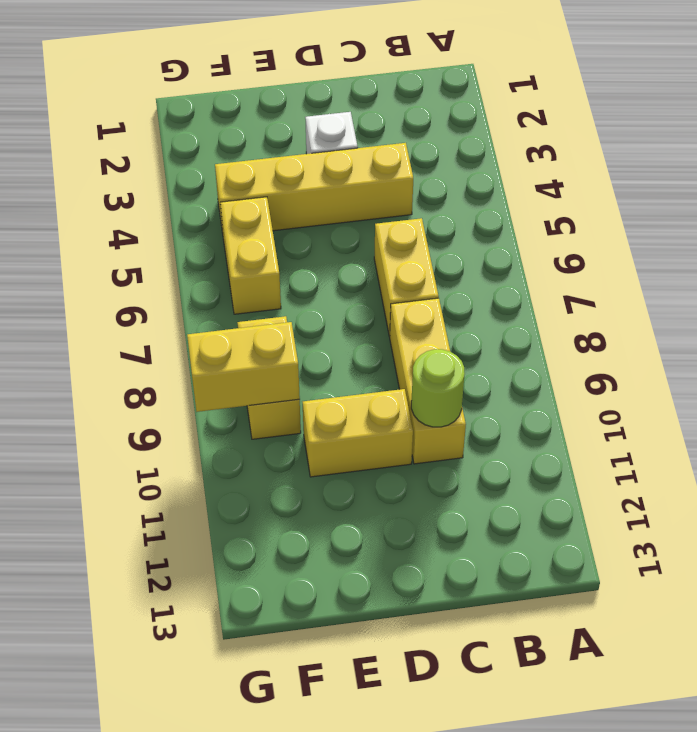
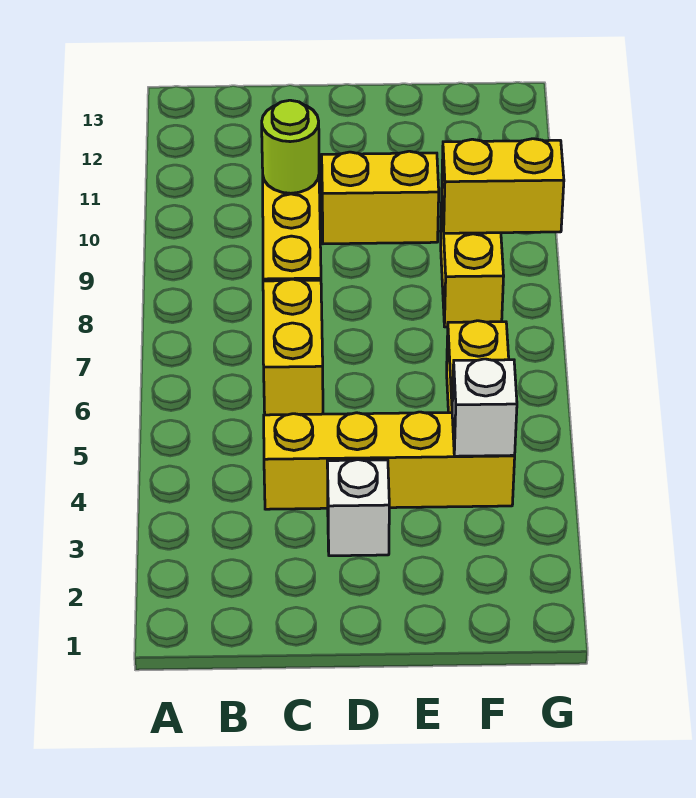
none -> white 1x1 brick [452,359,517,456]

